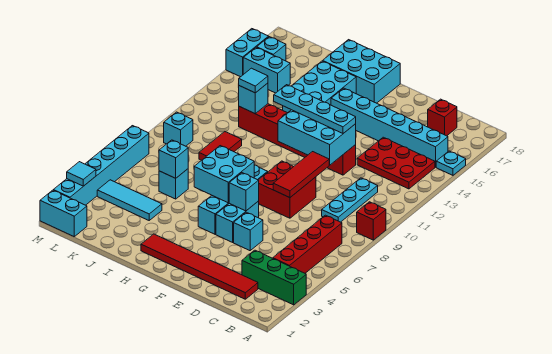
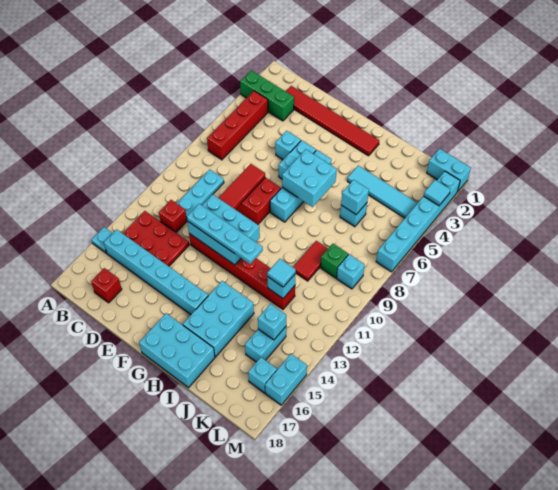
red 1x1 brick [357,202,386,240] -> red 1x1 brick moved to [159,200,187,232]
cyan 1x1 brick [229,173,259,211] -> cyan 1x1 brick moved to [258,304,286,340]
cyan 1x3 tile [97,180,162,220] -> cyan 1x4 tile [347,166,417,218]
none -> green 1x1 brick [321,244,348,278]
cyan 1x2 brick [243,47,290,93] -> cyan 1x2 brick turned to [245,327,286,362]

